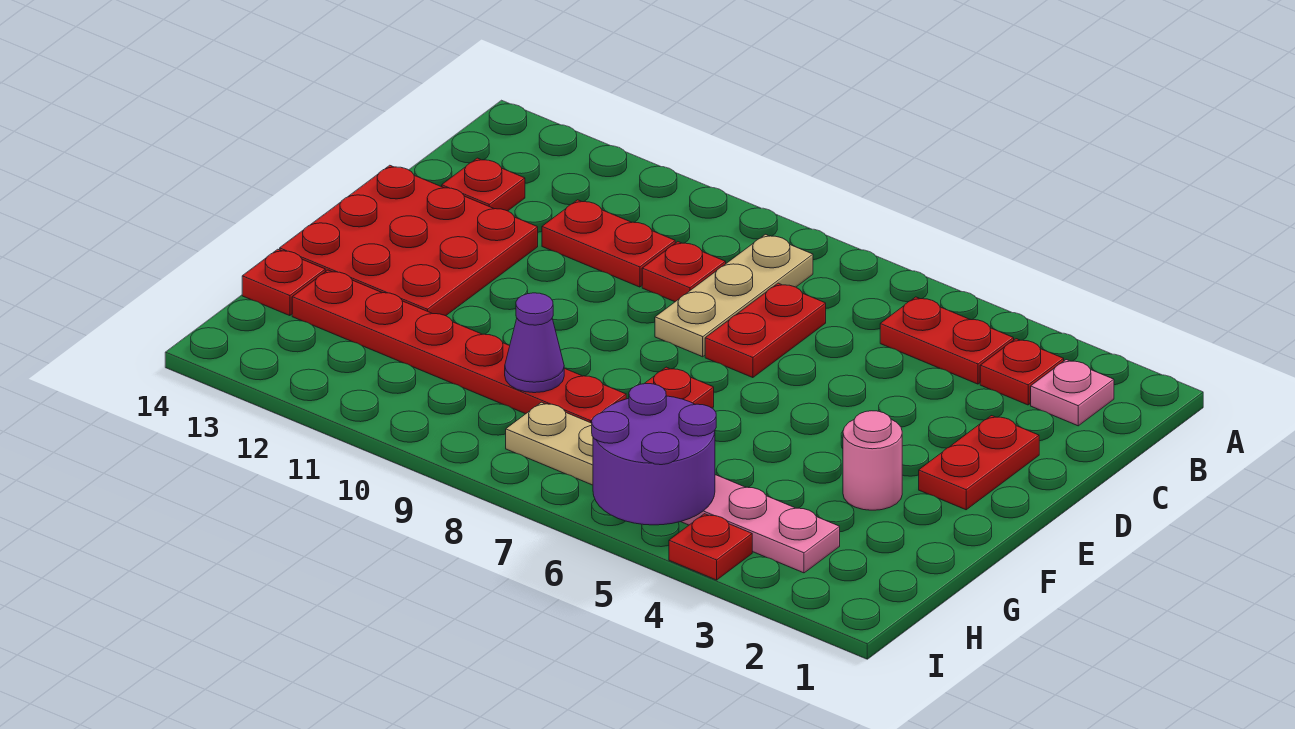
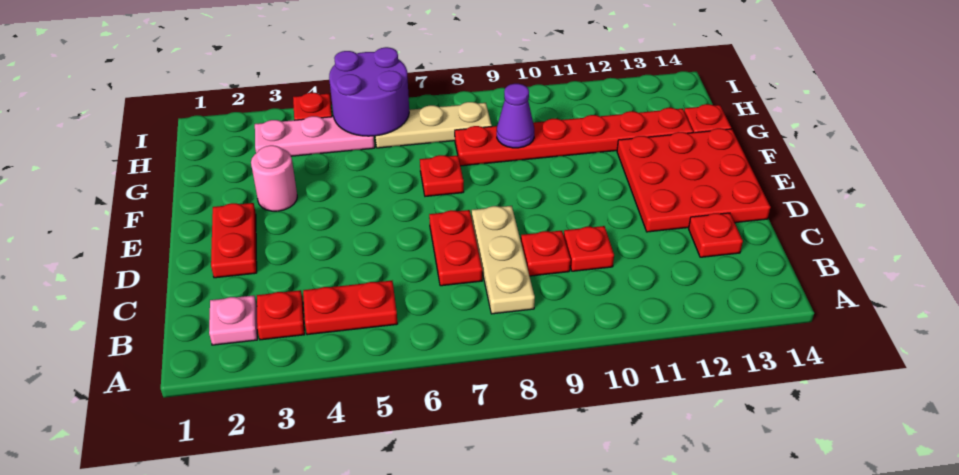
red 1x2 plate [542,200,675,287] -> red 1x1 plate [564,226,614,271]

